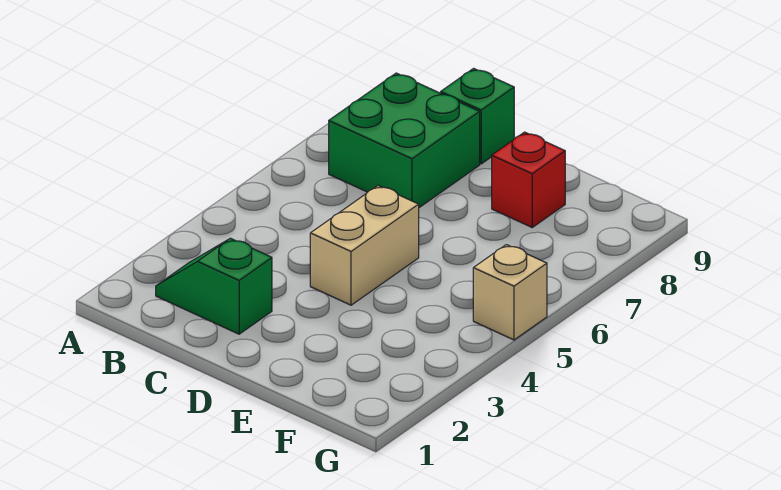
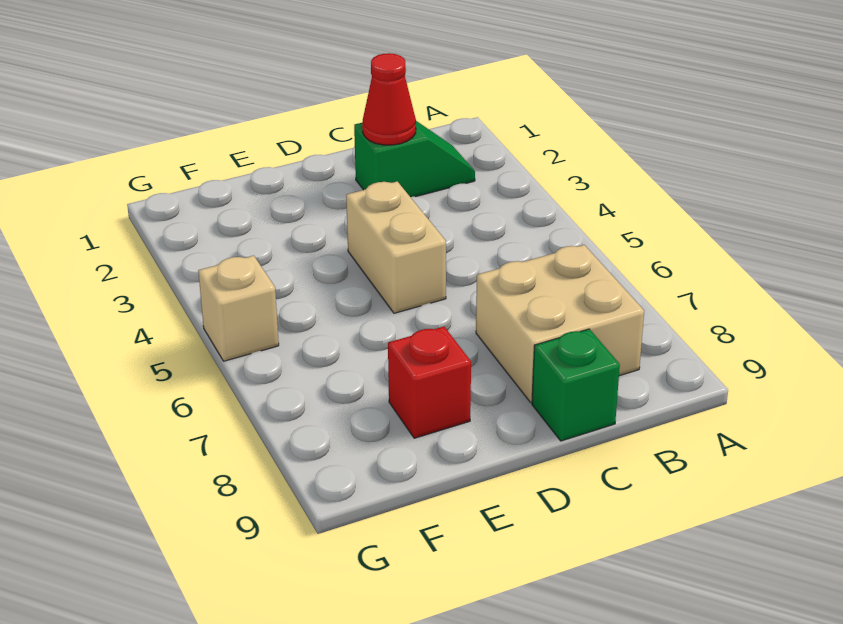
green 2x2 brick [329,73,480,208] -> tan 2x2 brick [476,245,644,403]
none -> red 1x1 cone [362,53,416,145]

